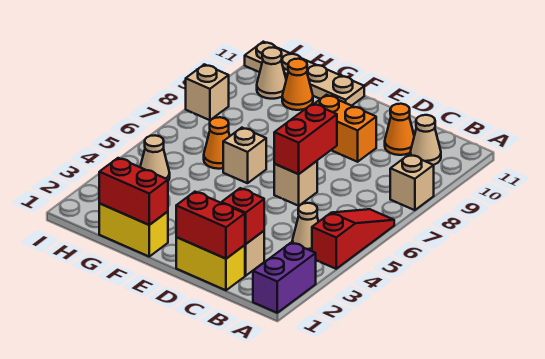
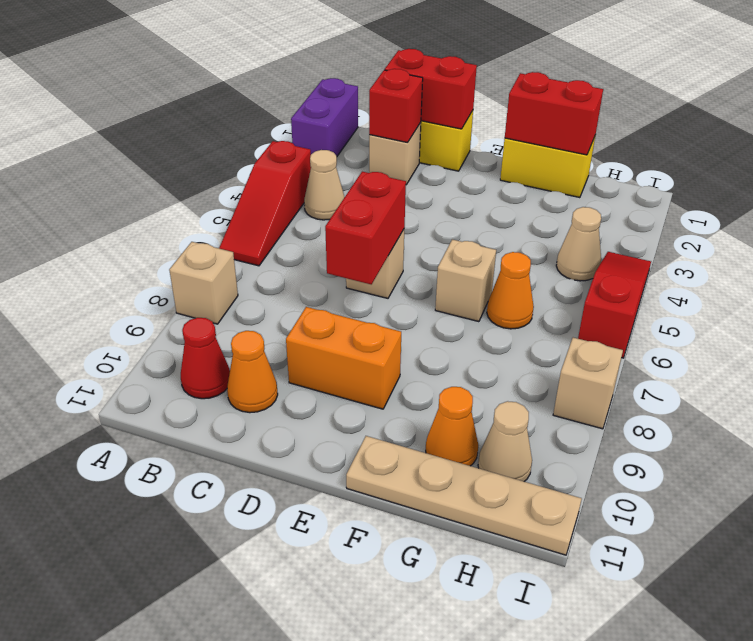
tan 1x1 cone [410,115,441,165] -> red 1x1 cone [181,318,230,399]
none -> red 1x3 slope [578,252,651,358]

